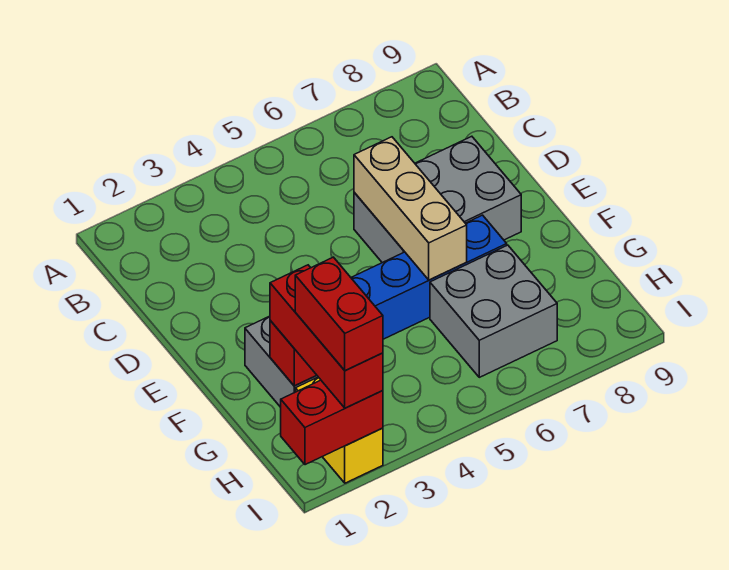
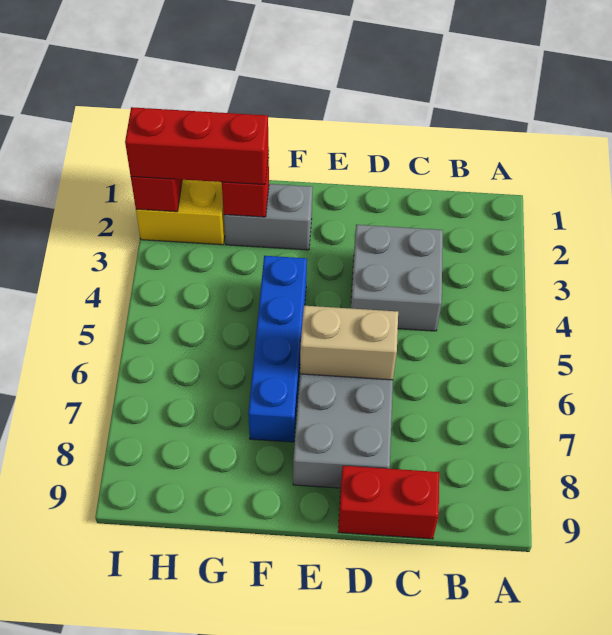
tan 1x3 brick [354,137,467,280] -> tan 1x2 brick [300,306,398,380]
grey 2x2 brick [430,245,557,377] -> grey 2x2 brick moved to [351,225,443,331]
red 1x2 brick [295,257,383,370] -> red 1x2 brick moved to [338,466,439,539]

